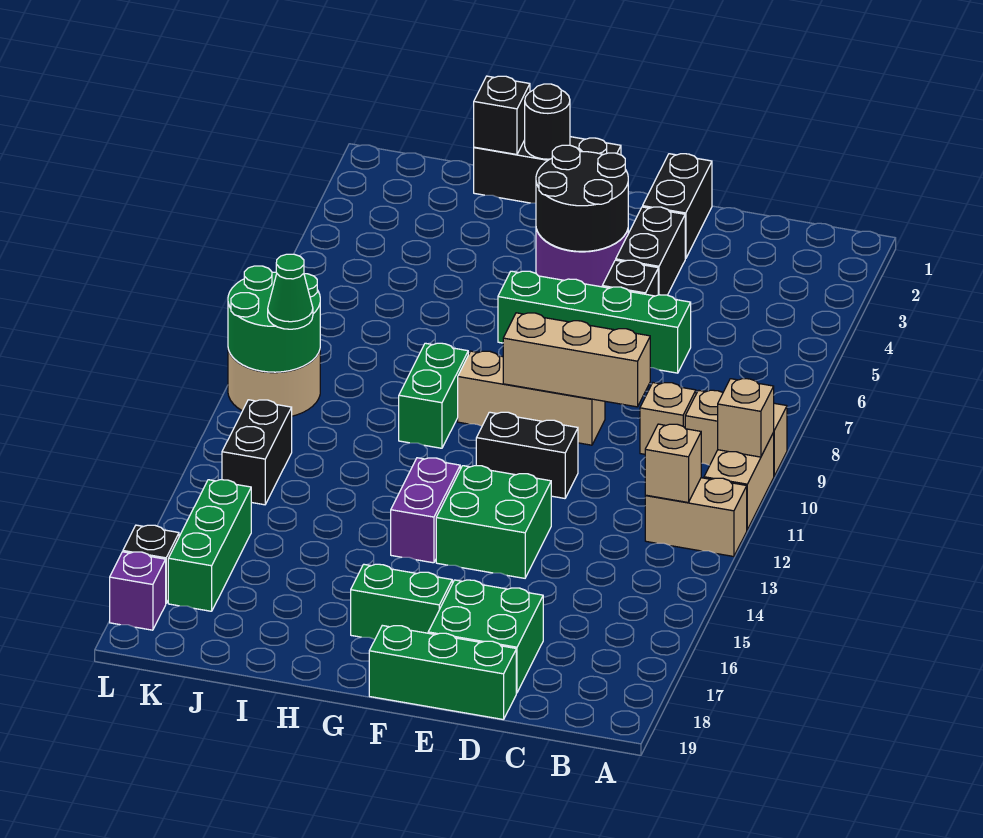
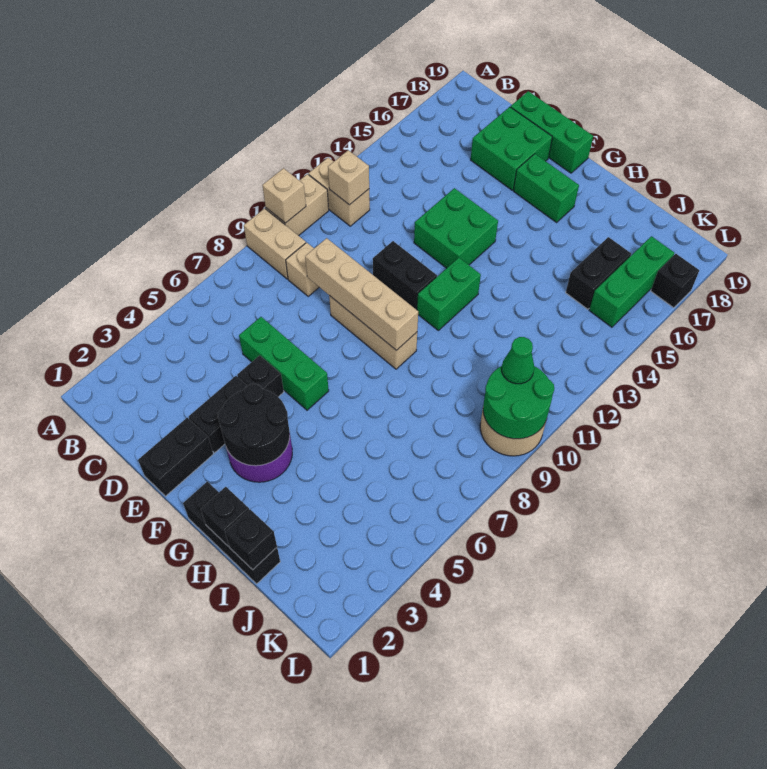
green 1x4 brick [498,271,691,373] -> green 1x3 brick [239,317,329,410]
tan 1x3 brick [503,313,650,407] -> tan 1x4 brick [305,238,418,350]
purple 1x2 brick [391,458,460,563] -> none
black 1x1 round brick [525,84,570,159] -> black 1x1 brick [201,487,249,547]
green 1x2 brick [399,343,468,448] -> green 1x2 brick moved to [417,258,481,330]
black 1x2 brick [222,400,292,505] -> black 1x2 brick moved to [566,237,631,309]
purple 1x1 brick [110,552,166,630] -> none

